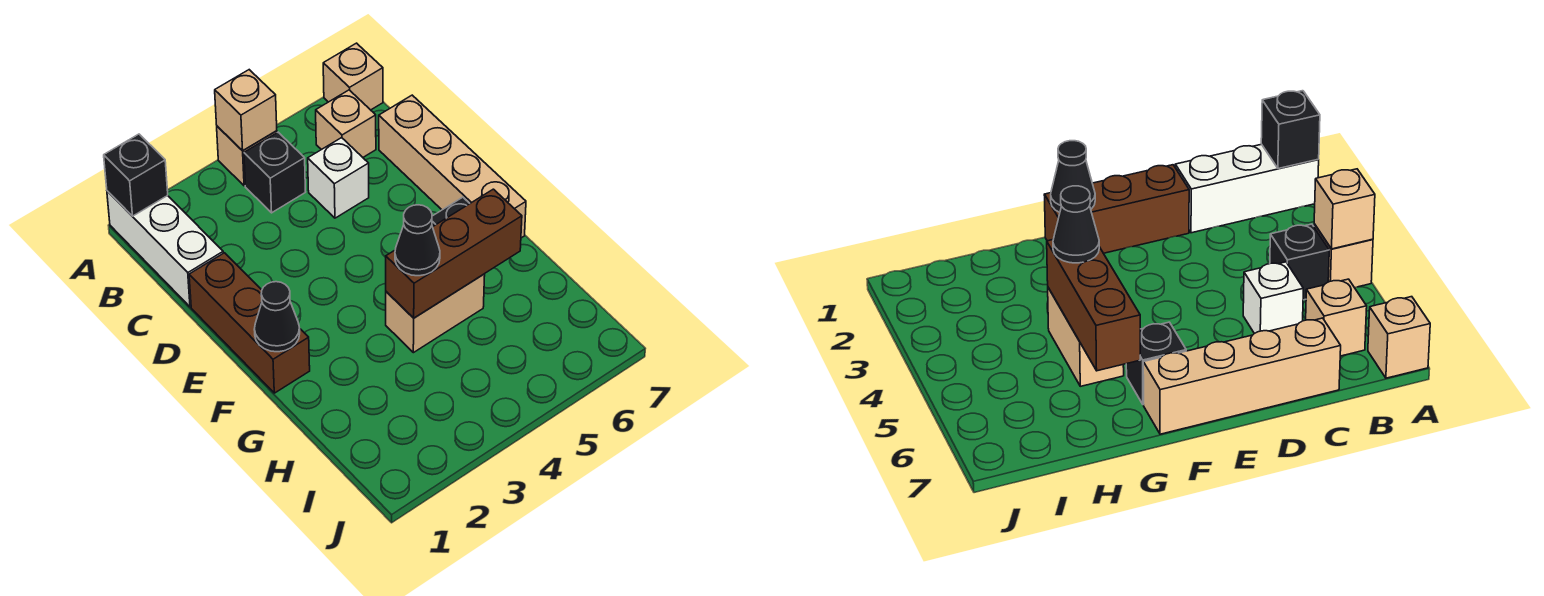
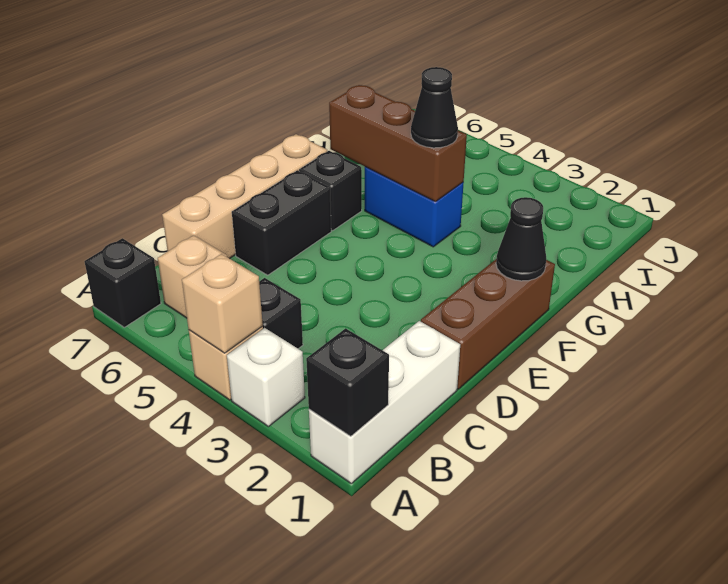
tan 1x1 brick [323,43,383,110] -> black 1x1 brick [84,238,161,327]
white 1x1 brick [308,138,369,218] -> white 1x1 brick moved to [227,328,305,427]
none -> black 1x2 brick [232,170,331,275]
tan 1x2 brick [386,274,485,353] -> blue 1x2 brick [365,167,464,247]

